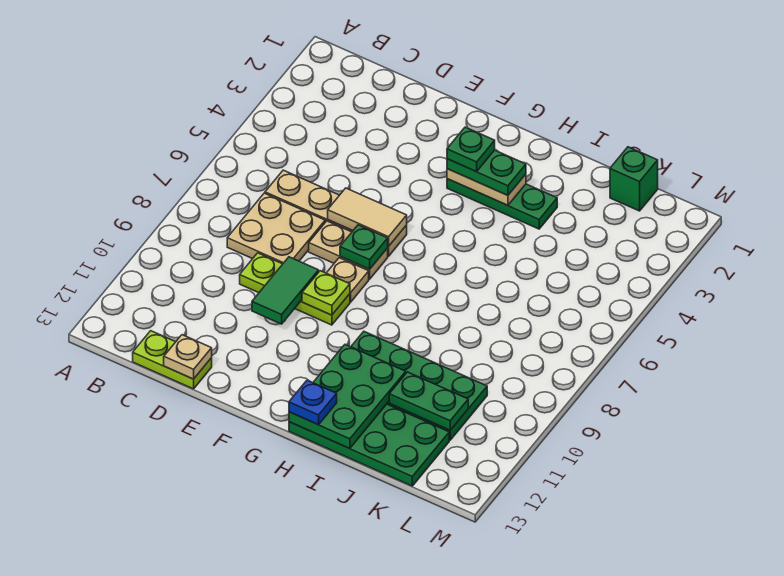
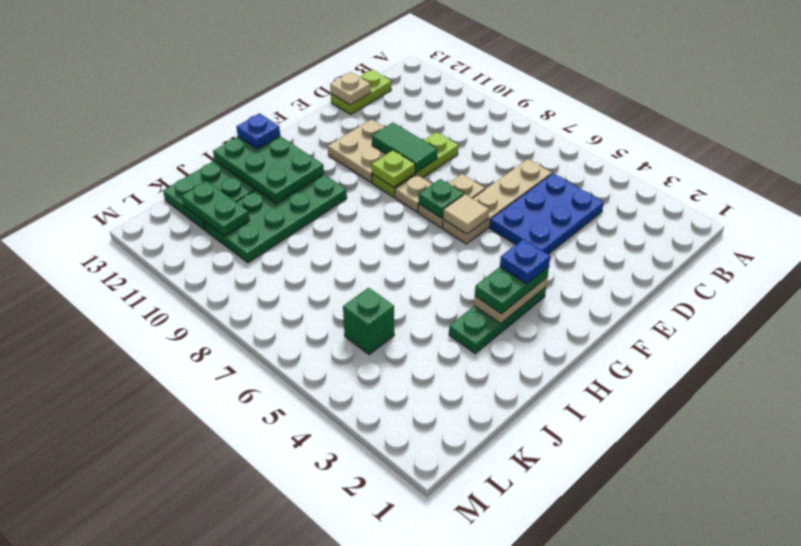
none -> blue 2x3 plate [490,173,604,254]
tan 2x2 plate [227,193,325,264] -> tan 2x2 plate moved to [328,119,386,182]
tan 1x2 tile [328,188,407,246] -> tan 1x1 tile [443,194,489,234]
green 1x1 plate [447,127,495,172] -> blue 1x1 plate [500,239,550,284]
green 1x2 plate [389,372,468,430] -> green 1x2 plate turned to [181,181,250,236]
green 1x1 brick [610,147,658,211] -> green 1x1 brick moved to [343,288,394,354]

